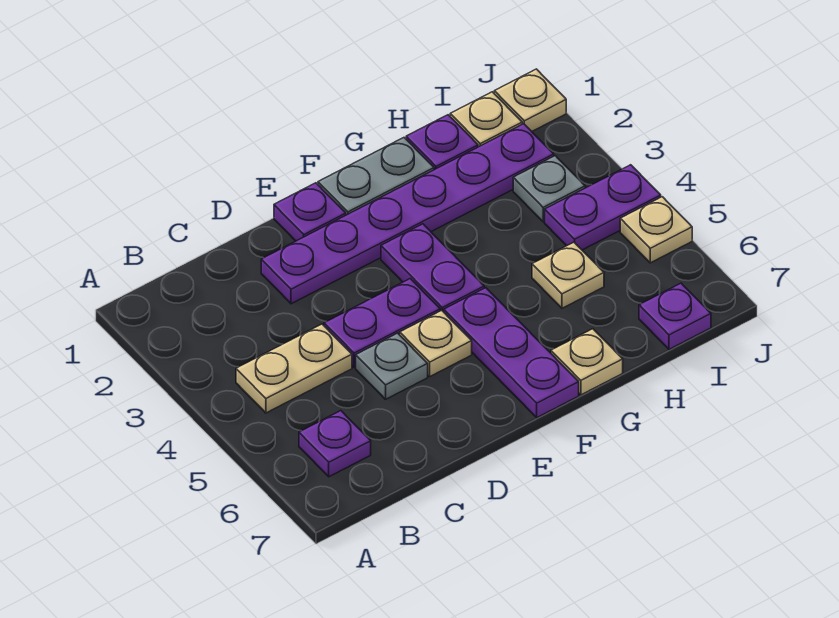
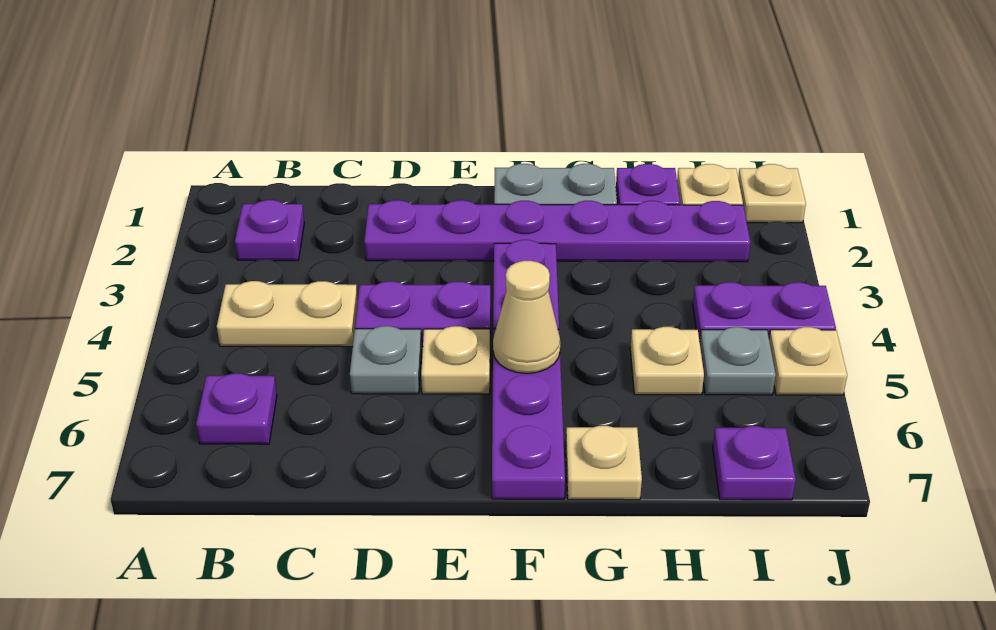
purple 1x1 plate [274,183,346,241] -> purple 1x1 plate moved to [235,200,304,261]
none -> tan 1x1 cone [493,261,560,373]
grey 1x1 plate [513,156,585,222] -> grey 1x1 plate moved to [700,327,776,395]

